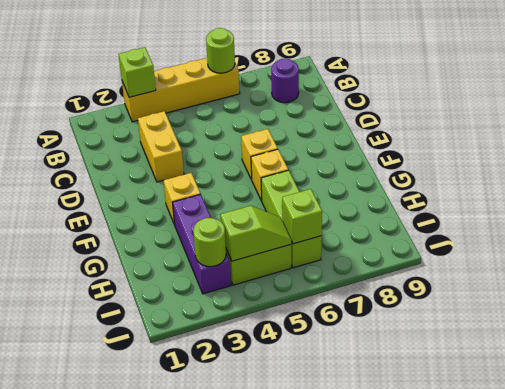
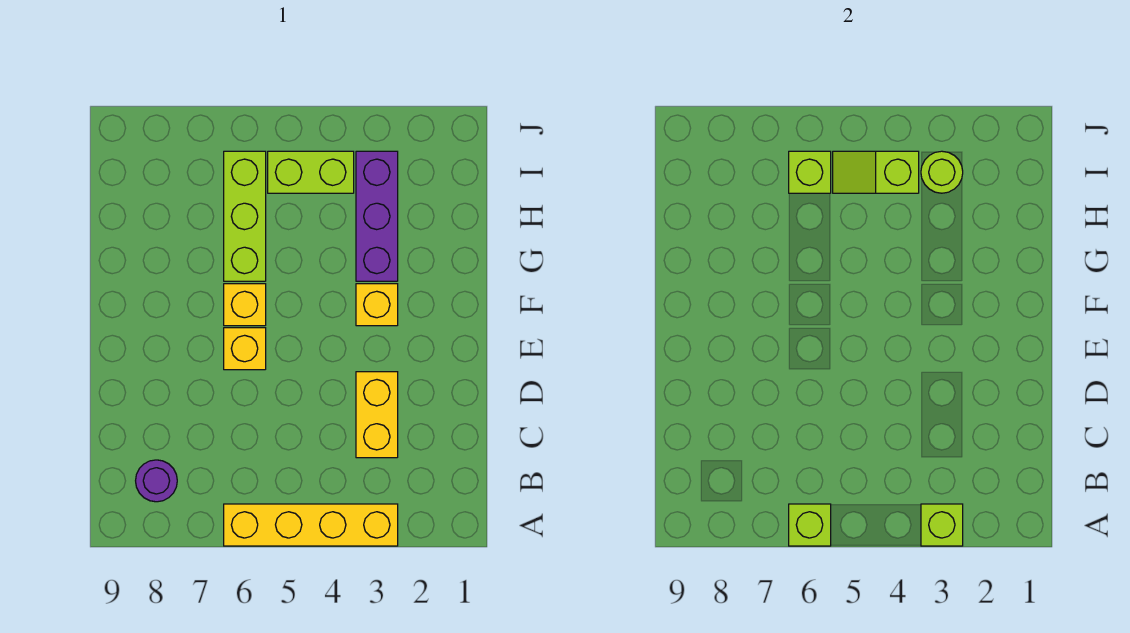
lime 1x1 round brick [206,28,235,73] -> lime 1x1 brick [789,504,831,546]

